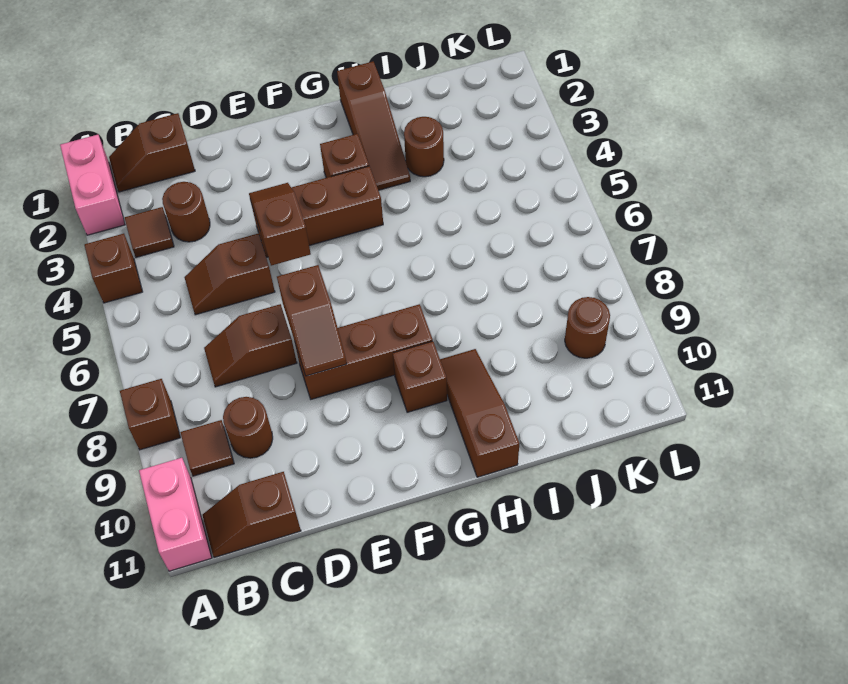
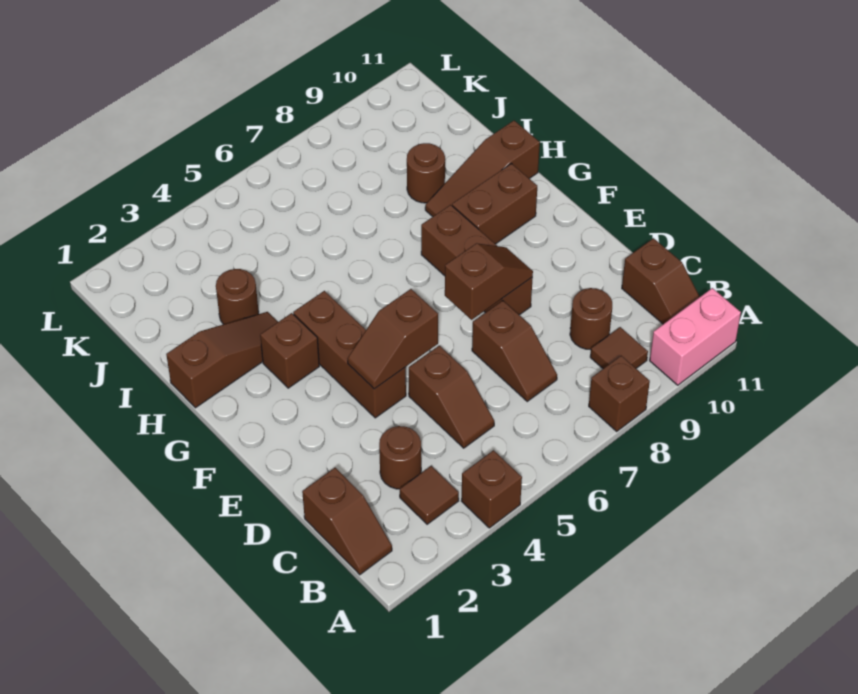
pink 1x2 brick [60,135,125,235] -> none
brown 1x1 brick [393,341,447,412] -> brown 1x2 brick [452,163,537,244]
brown 1x1 round brick [565,297,610,358] -> brown 1x1 round brick moved to [407,143,445,203]

